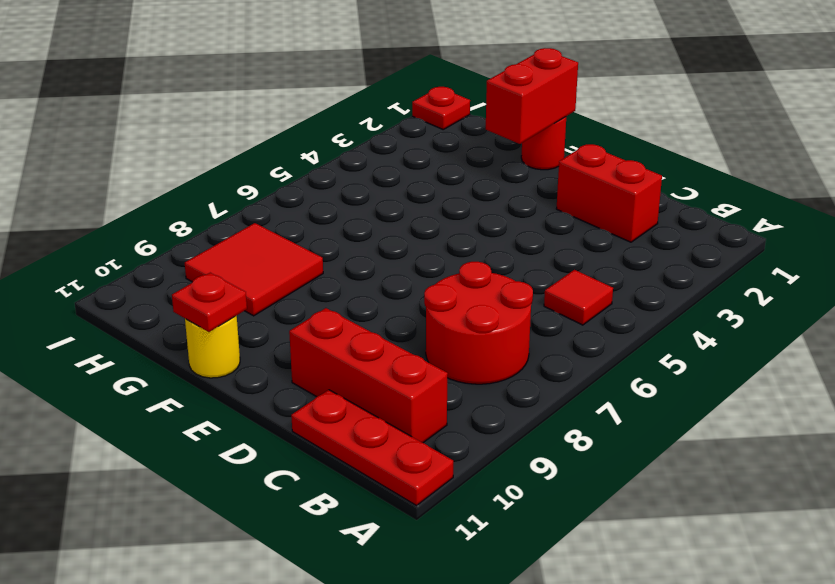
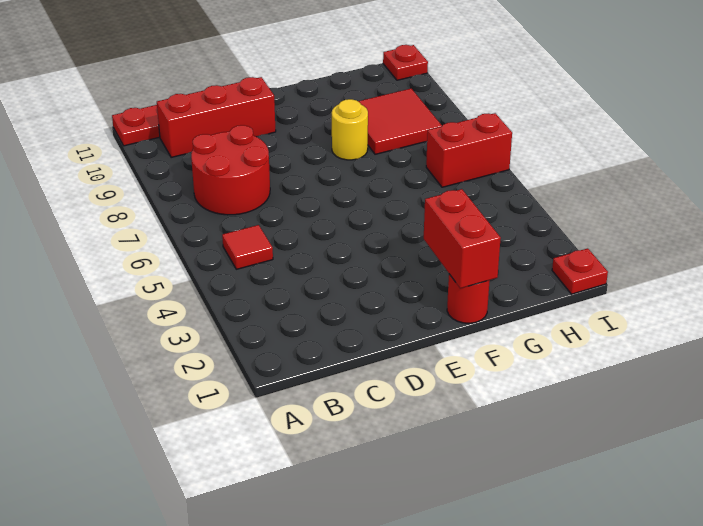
red 1x2 brick [556,144,662,242] -> red 1x2 brick moved to [426,113,512,187]
yellow 1x1 round brick [185,316,240,378] -> yellow 1x1 round brick moved to [332,99,368,160]
red 1x1 plate [172,273,247,332] -> red 1x1 plate moved to [383,45,428,80]

